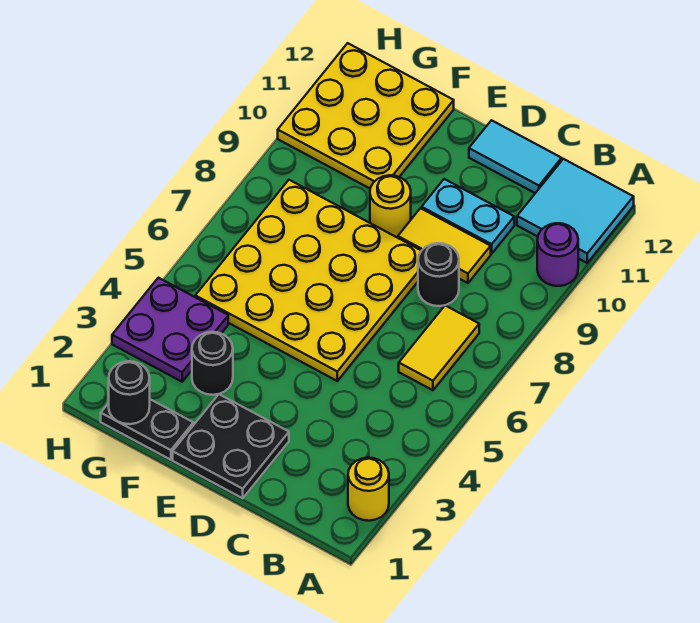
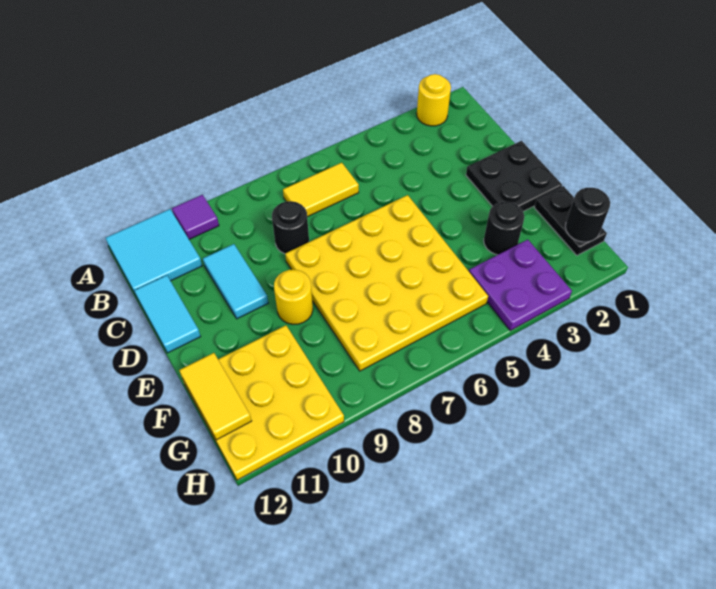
purple 1x1 round brick [537,223,578,286] -> purple 1x1 tile [172,195,219,239]
yellow 1x2 tile [398,208,491,283] -> yellow 1x2 tile moved to [179,353,252,440]
cyan 1x2 plate [422,179,514,254] -> cyan 1x2 tile [203,244,268,319]

